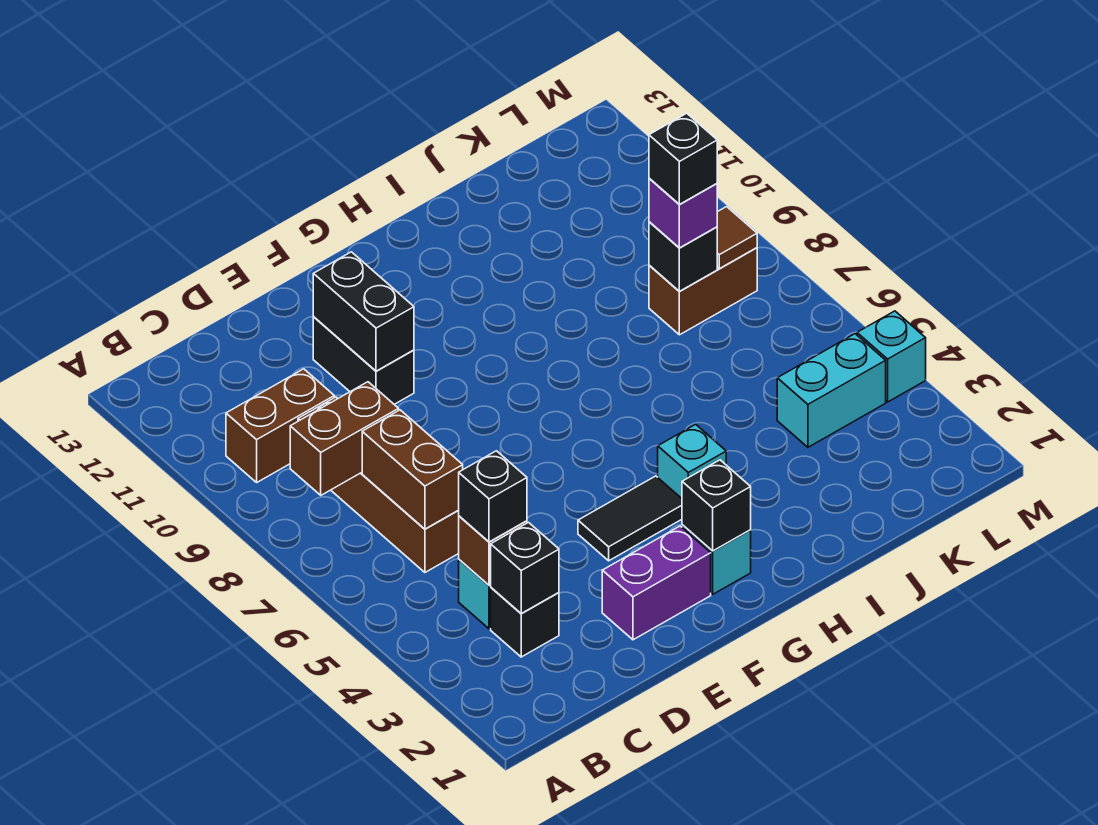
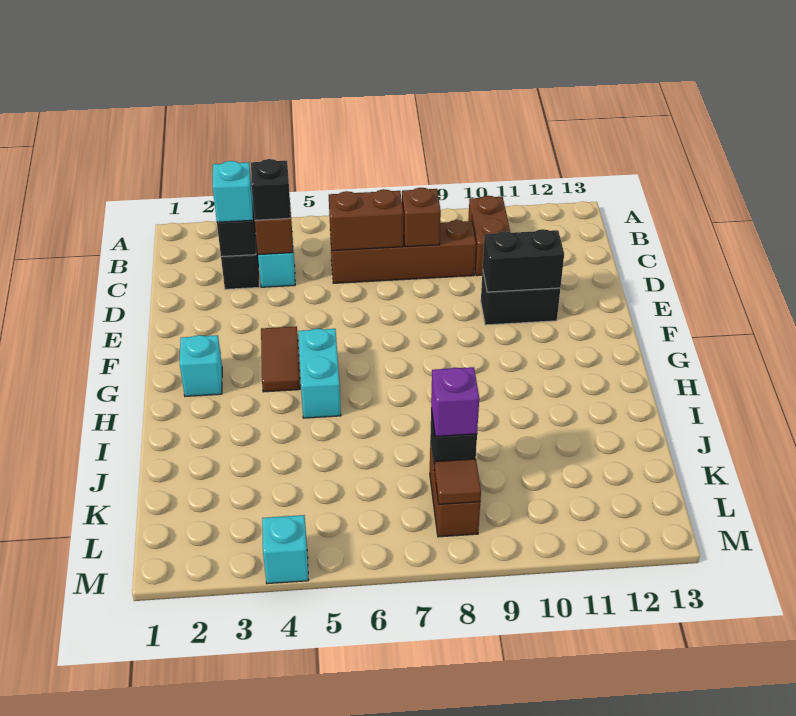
brown 1x2 brick [290,382,399,495] -> brown 1x1 brick [402,188,441,247]
purple 1x2 brick [602,526,711,640] -> none
black 1x2 tile [578,476,682,561] -> brown 1x2 tile [261,326,300,392]
black 1x1 brick [682,460,751,551] -> none
cyan 1x1 brick [658,424,726,498] -> cyan 1x1 brick moved to [213,161,253,222]
cyan 1x2 brick [777,334,886,447] -> cyan 1x2 brick moved to [298,329,341,418]
black 1x1 brick [649,113,717,204] -> none

